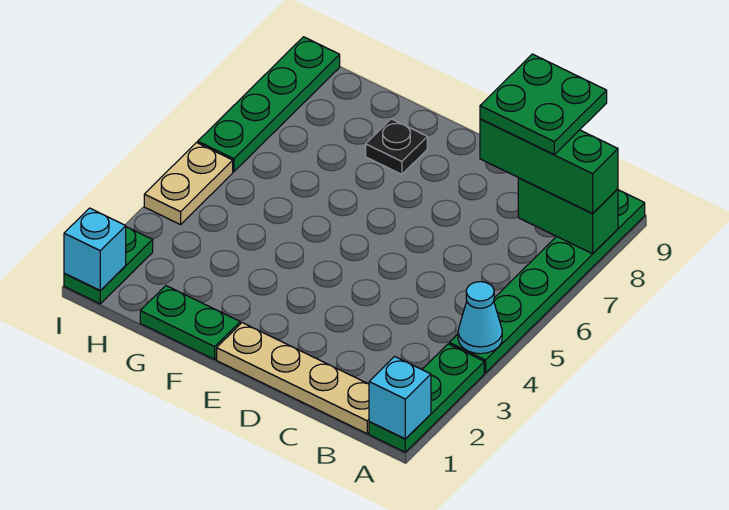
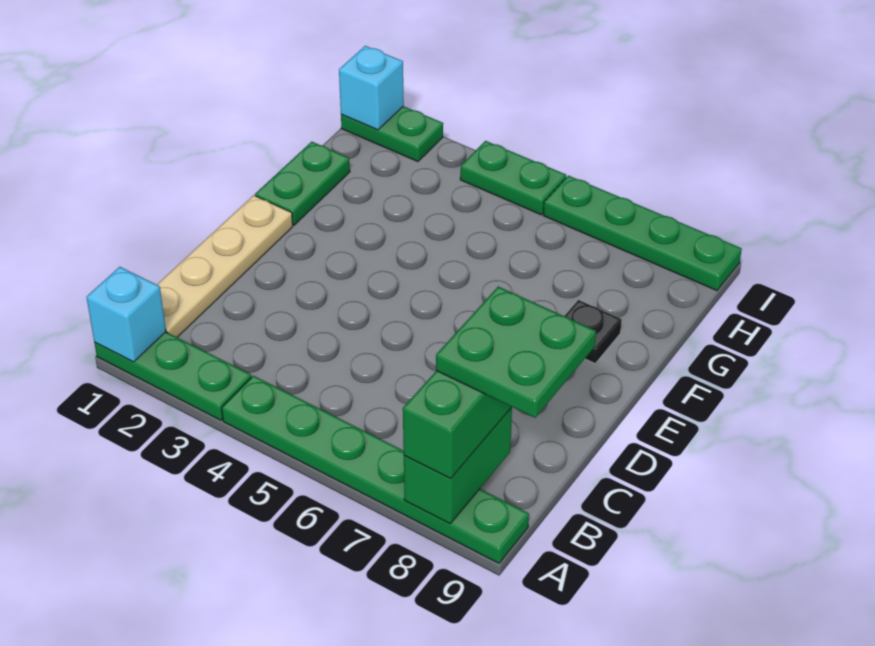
cyan 1x1 cone [458,282,502,354] -> none
tan 1x2 plate [144,143,233,225] -> green 1x2 plate [460,141,566,215]

